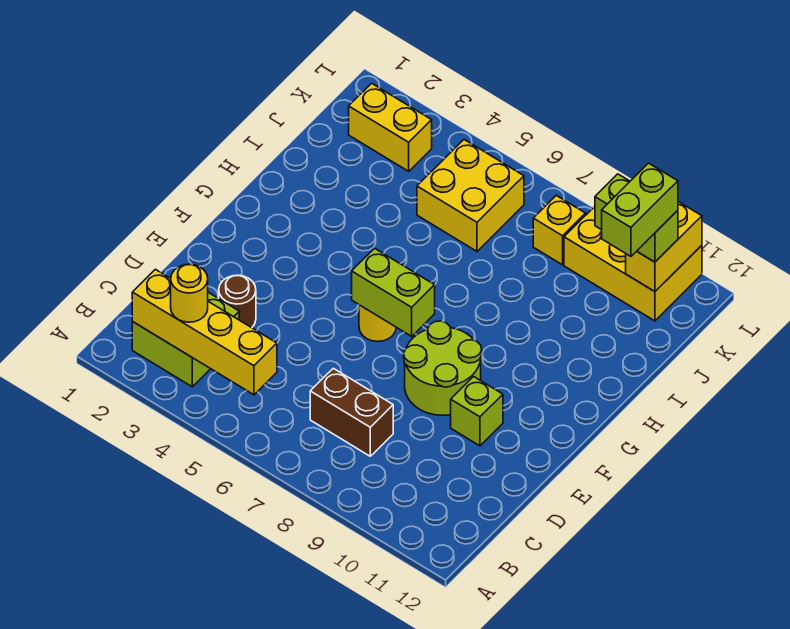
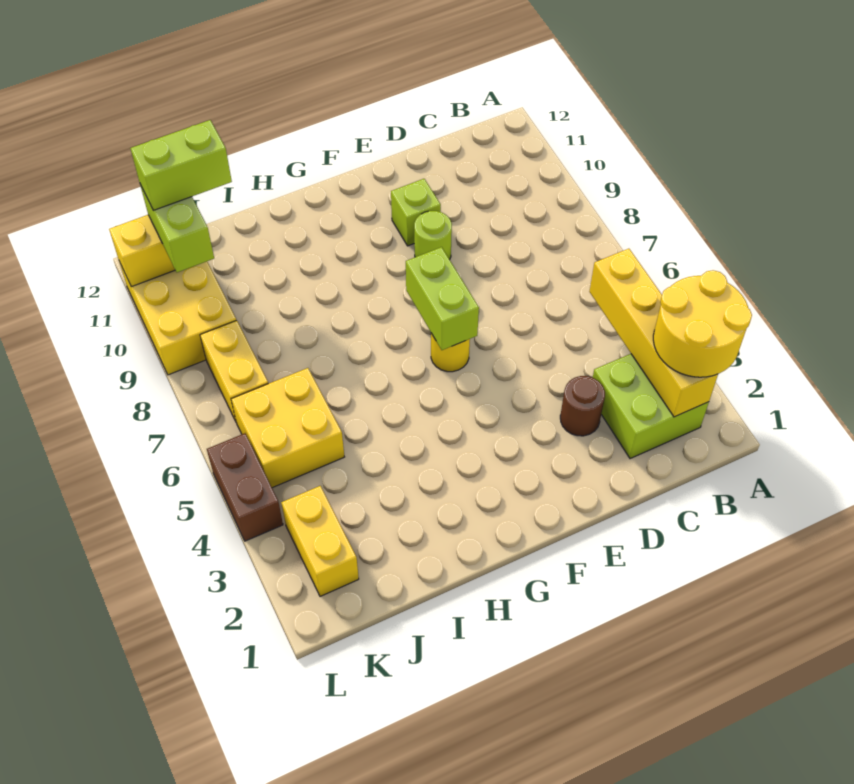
yellow 1x1 round brick [171,264,208,322] -> yellow 2x2 round brick [653,270,752,377]
brown 1x2 brick [310,368,393,456] -> brown 1x2 brick moved to [207,433,283,541]
lime 2x2 round brick [404,321,482,415] -> lime 1x1 round brick [414,211,452,259]
yellow 1x1 brick [533,196,586,265] -> yellow 1x2 brick [200,320,268,421]

